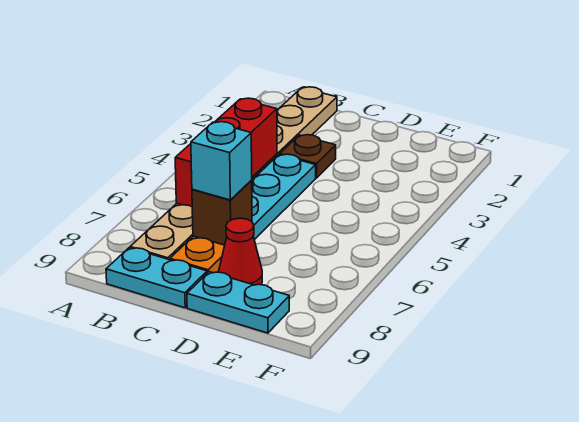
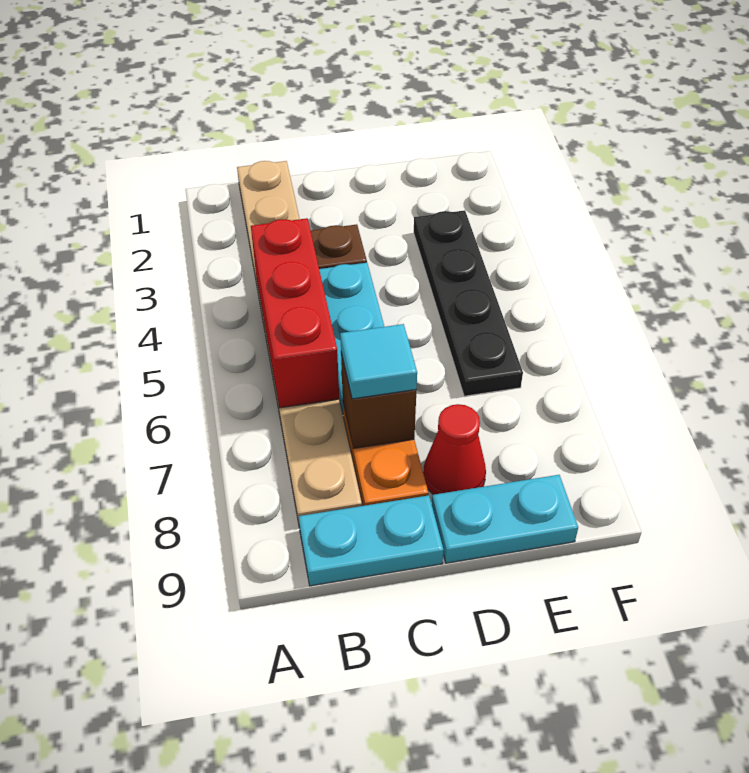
cyan 1x1 brick [191,122,252,200] -> cyan 1x1 tile [340,324,417,399]
none -> black 1x4 plate [414,210,523,396]

